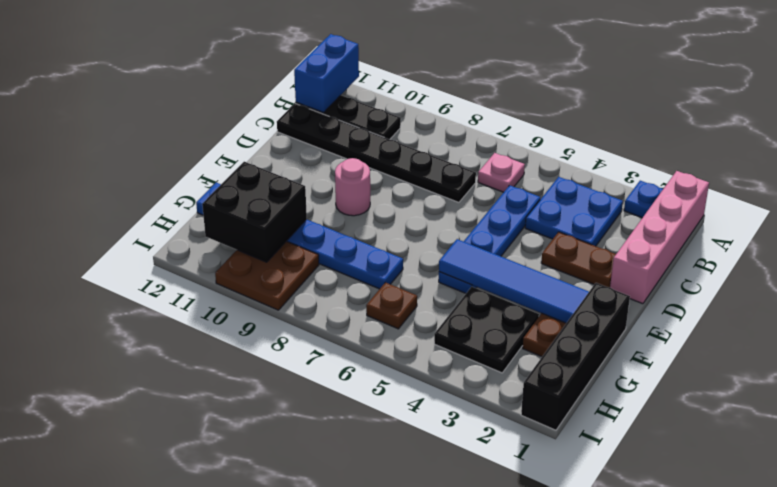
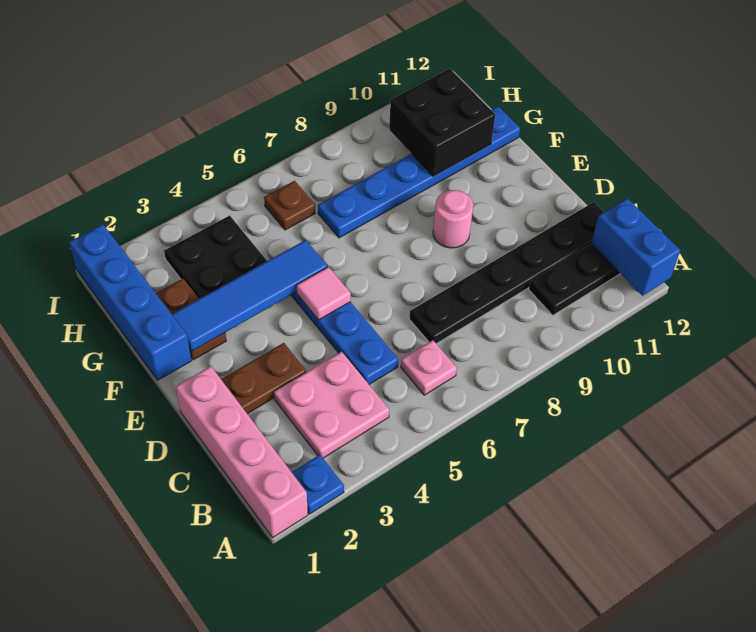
blue 2x2 plate [525,177,623,246] -> pink 2x2 plate [274,352,389,458]
none -> pink 1x1 tile [296,267,351,320]
black 1x4 brick [521,283,630,430] -> blue 1x4 brick [69,224,191,380]
brown 2x2 plate [215,241,319,310] -> none

